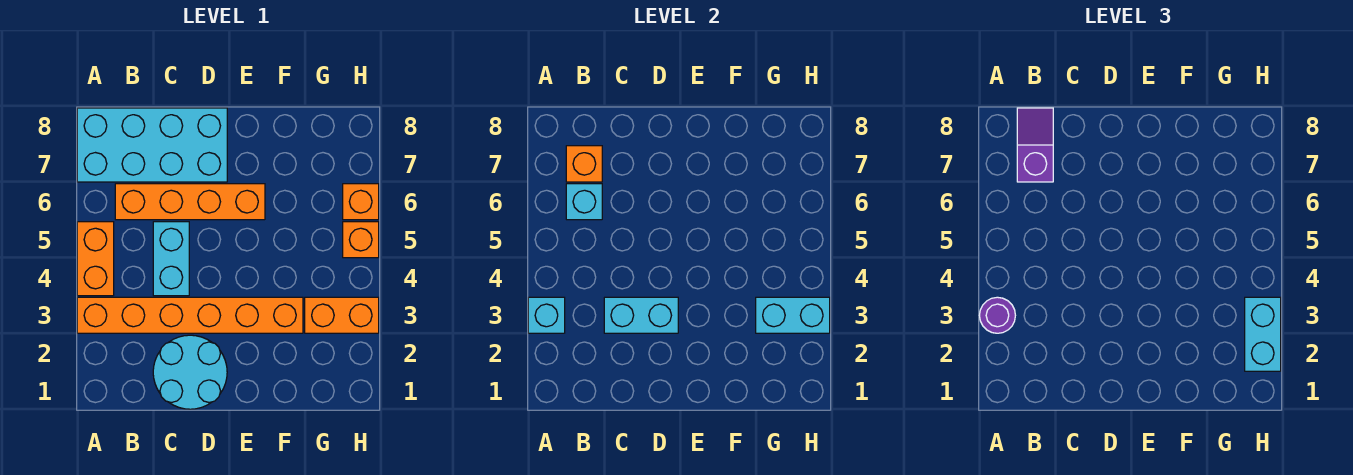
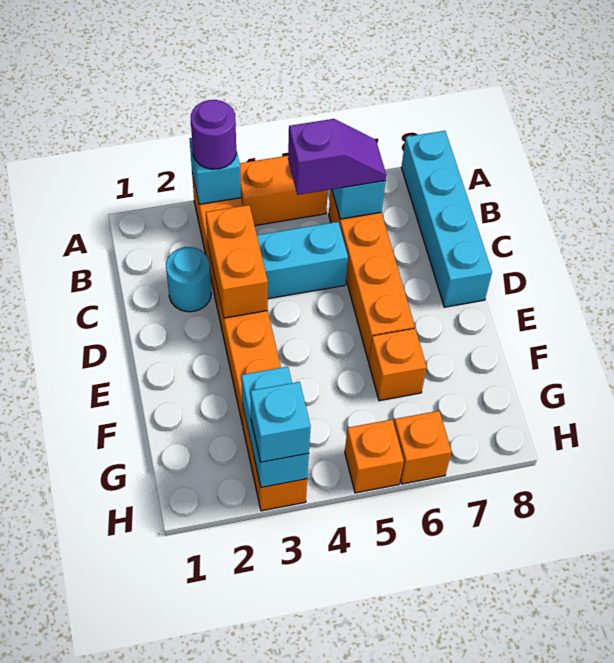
cyan 2x4 brick [77,108,227,182] -> cyan 1x4 brick [401,131,492,307]
orange 1x1 brick [566,146,602,182] -> orange 1x1 brick moved to [369,328,427,401]
purple 1x2 slope [1017,108,1053,182] -> purple 1x2 slope moved to [288,119,386,195]
cyan 2x2 round brick [153,335,227,409] -> cyan 1x1 round brick [166,247,211,312]
cyan 1x2 brick [604,297,678,333] -> orange 1x2 brick [206,205,268,318]
cyan 1x2 brick [1245,297,1281,371] -> cyan 1x1 brick [250,382,311,462]

